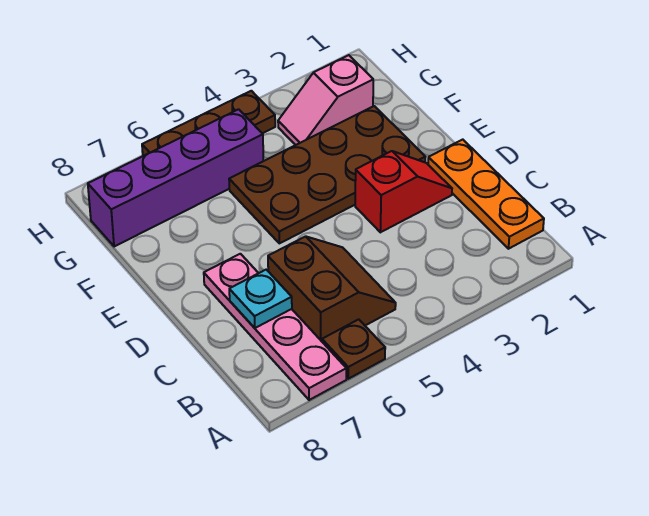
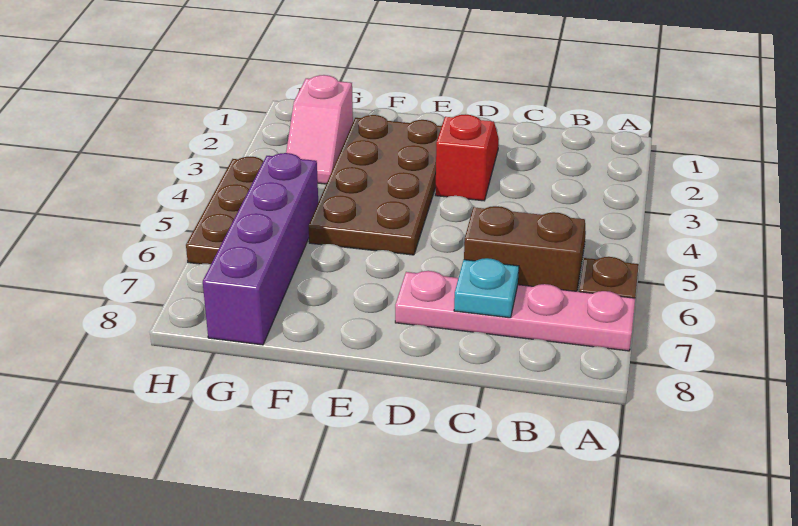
orange 1x3 plate [428,139,544,249] -> none

